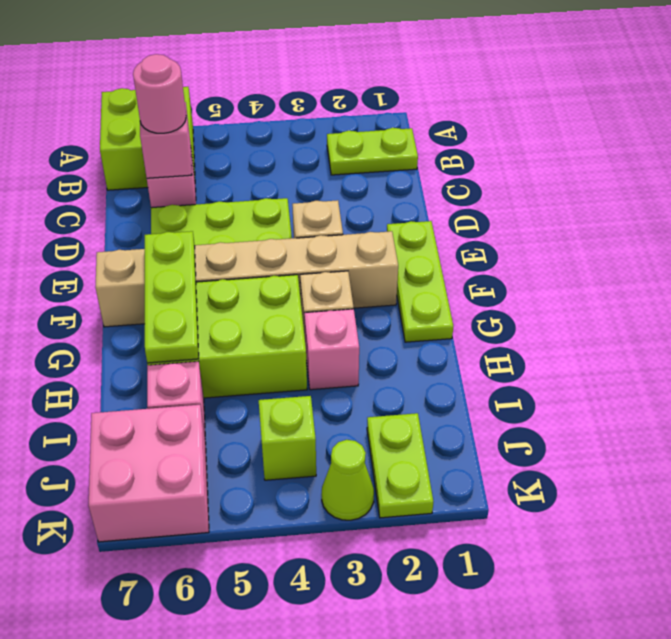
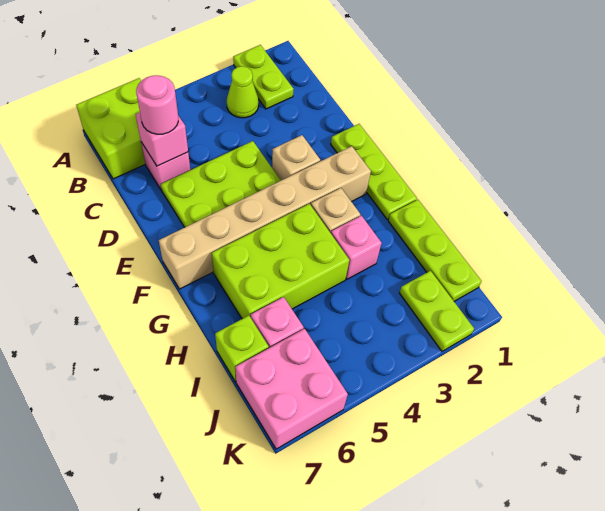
lime 1x2 plate [327,128,418,175] -> lime 1x2 plate turned to [233,45,293,109]
lime 1x3 plate [145,231,199,363] -> lime 1x3 plate moved to [388,200,481,301]
lime 1x1 brick [259,396,316,480] -> lime 1x1 brick moved to [215,316,269,382]
lime 1x1 cone [321,440,374,520] -> lime 1x1 cone moved to [227,66,259,118]

